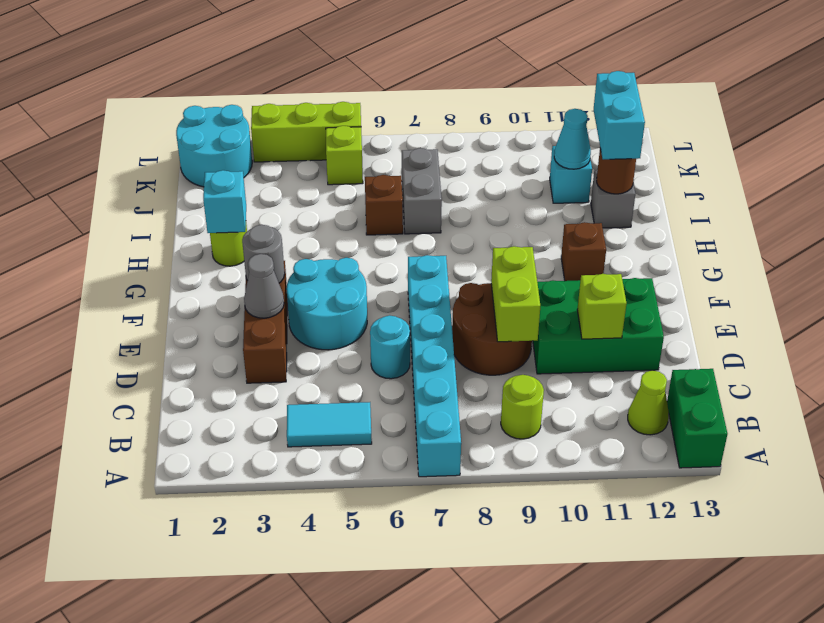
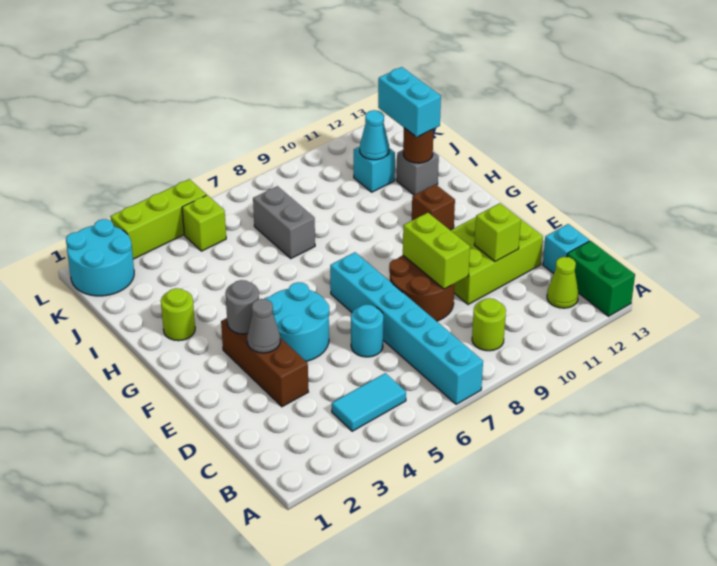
green 2x3 brick [533,278,664,374] -> lime 2x3 brick [451,217,543,305]
cyan 1x1 brick [203,170,246,233] -> cyan 1x1 brick moved to [543,224,589,274]
brown 1x1 brick [365,175,403,235] -> none

